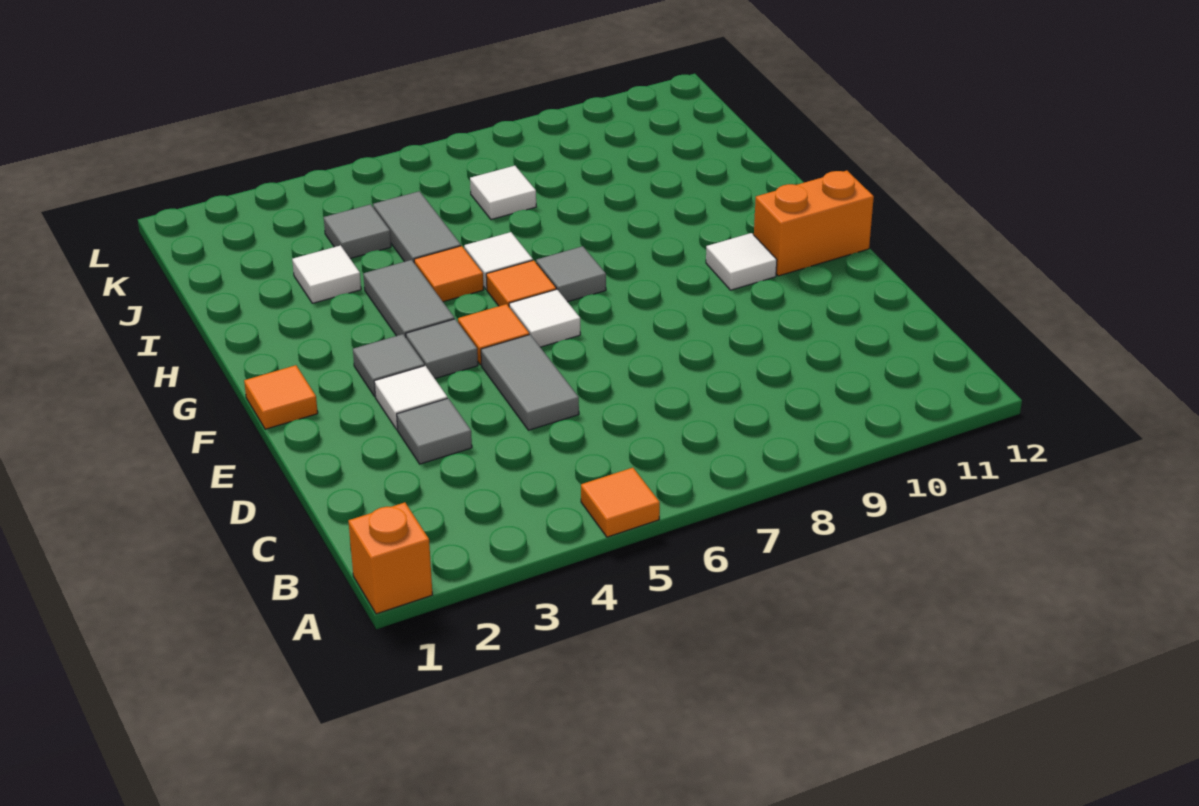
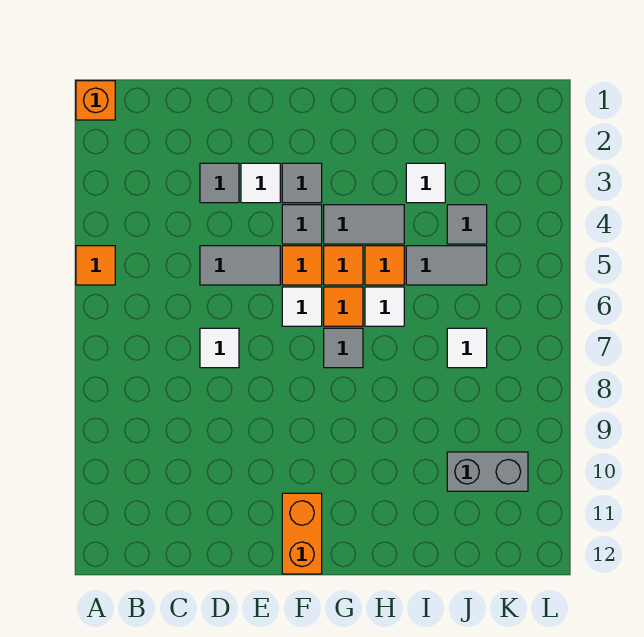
orange 1x1 tile [244,365,318,429] -> orange 1x1 tile moved to [324,246,363,285]
white 1x1 tile [706,233,777,290] -> white 1x1 tile moved to [200,328,239,368]
none -> grey 1x2 brick [447,452,528,491]

